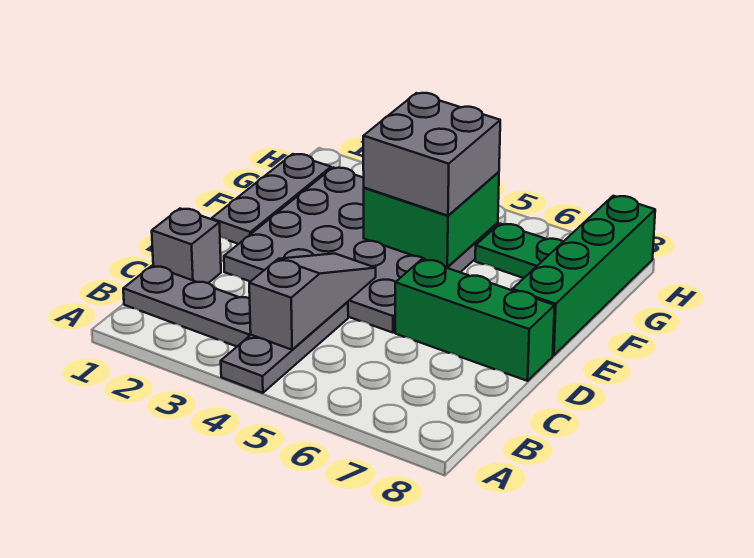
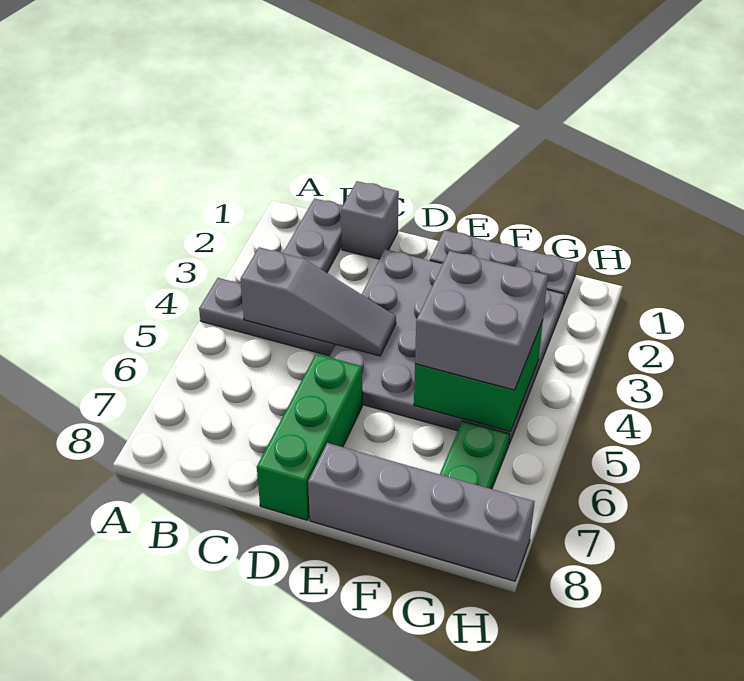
green 1x4 brick [512,196,655,355] -> grey 1x4 brick [308,443,535,581]

